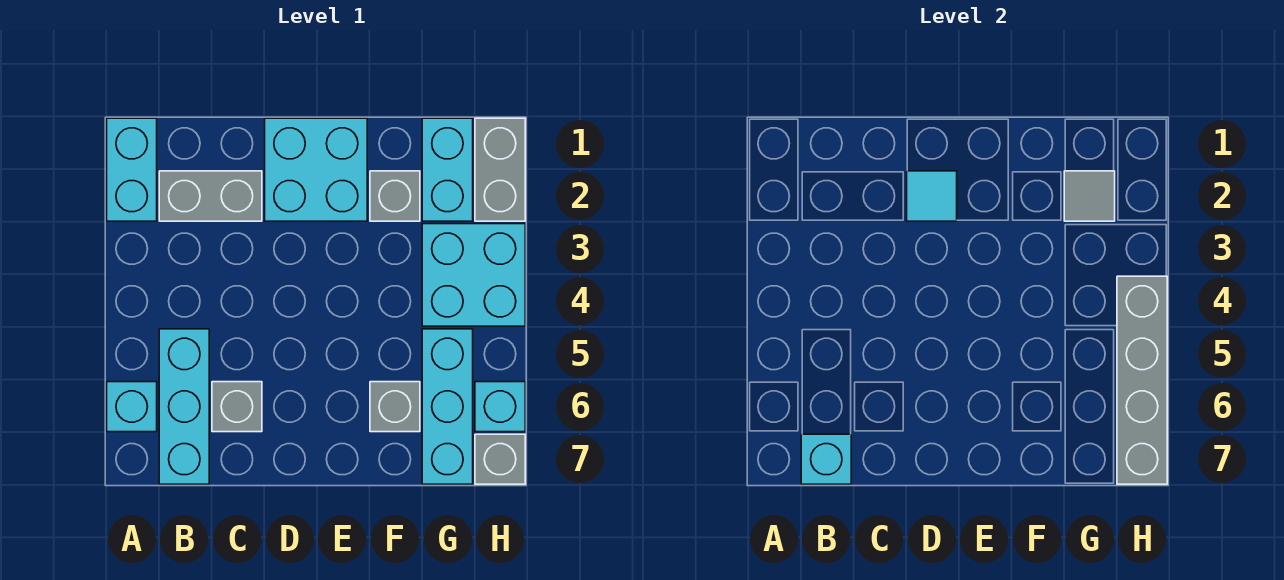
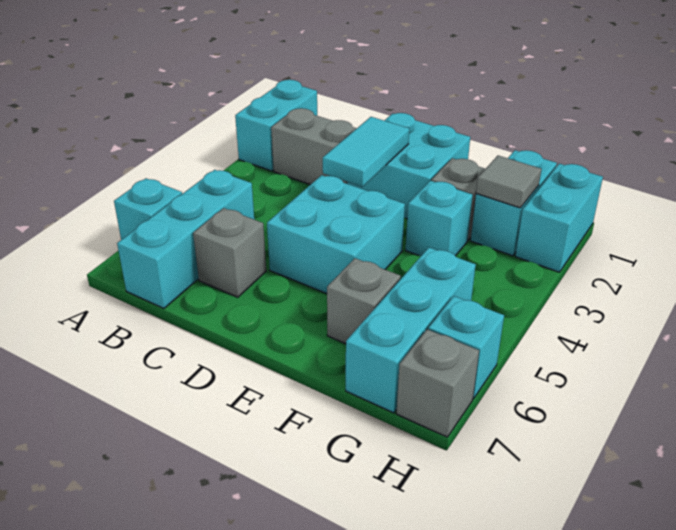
cyan 1x1 brick [801,434,851,484] -> cyan 1x1 brick moved to [406,181,473,256]
cyan 1x1 tile [907,171,957,221] -> cyan 1x2 tile [323,117,409,187]
cyan 2x2 brick [422,224,525,326] -> cyan 2x2 brick moved to [267,175,405,294]
grey 1x2 brick [475,118,525,221] -> cyan 1x2 brick [515,164,603,272]
grey 1x4 brick [1117,276,1167,484] -> none

